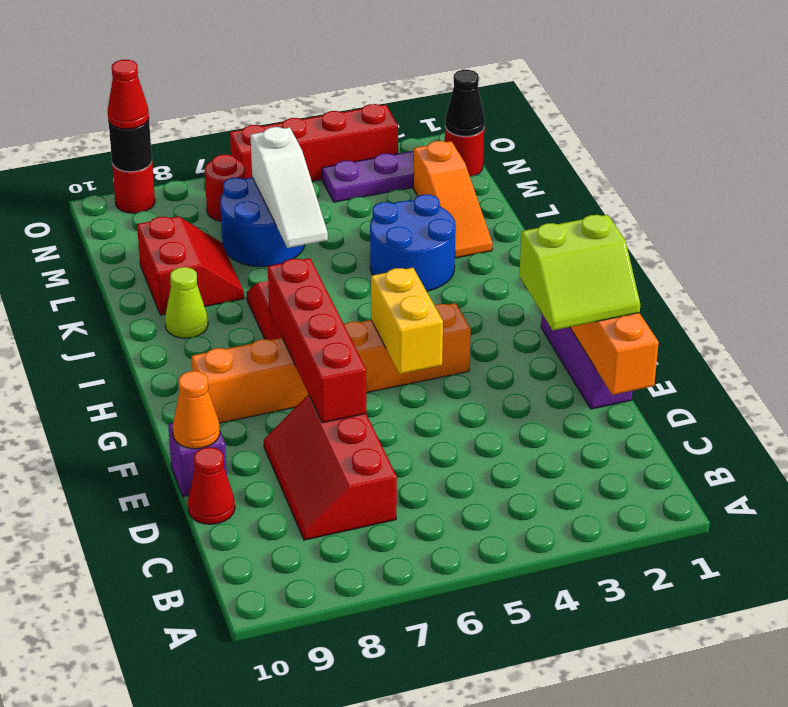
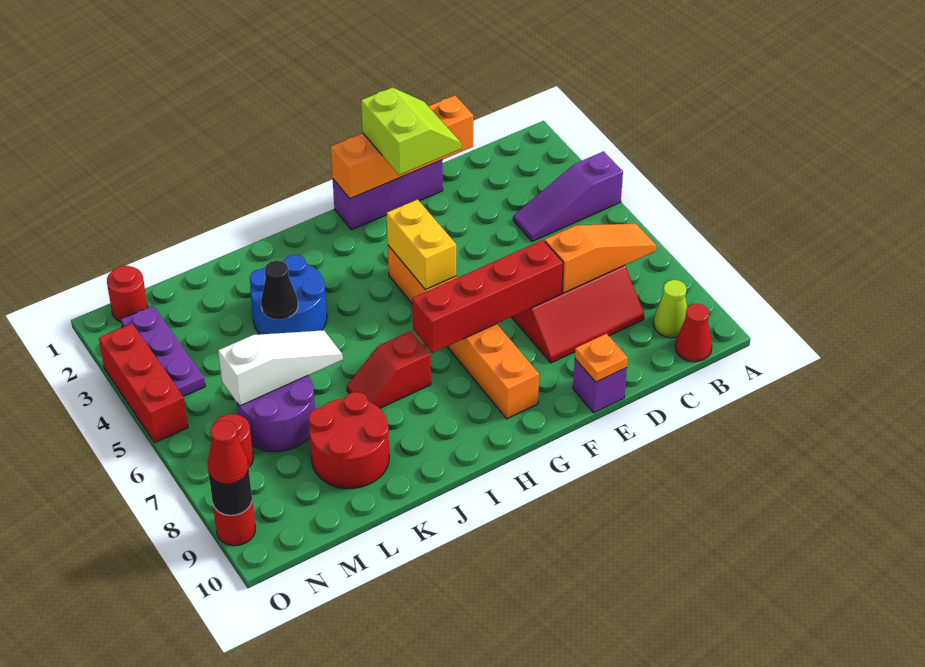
none -> purple 1x3 slope [513,151,623,242]
red 1x1 cone [188,447,235,524] -> red 1x1 cone moved to [675,304,712,362]
orange 1x1 cone [173,371,220,449] -> orange 1x1 plate [575,334,628,382]
yellow 1x2 brick [371,268,443,374] -> yellow 1x2 brick turned to [387,200,456,289]
lime 1x1 cone [165,267,208,338] -> lime 1x1 cone moved to [653,280,687,338]
orange 1x3 slope [413,141,493,258] -> orange 1x3 slope moved to [545,224,656,293]
red 2x2 slope [137,216,244,315] -> red 2x2 round brick [309,392,389,488]
blue 2x2 round brick [220,177,305,267] -> purple 2x2 round brick [237,376,315,452]
black 1x1 cone [445,70,485,136] -> black 1x1 cone moved to [261,260,298,320]
red 1x4 brick [230,104,398,181] -> red 1x3 brick [99,324,188,443]

